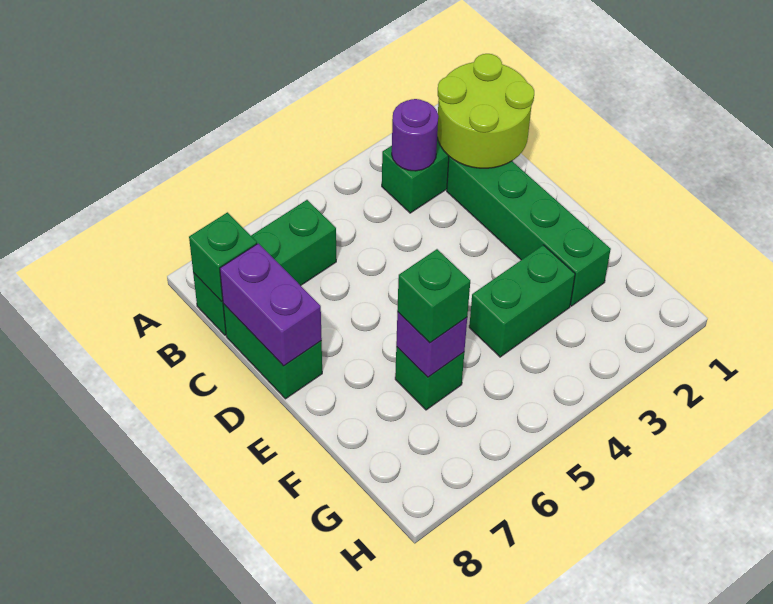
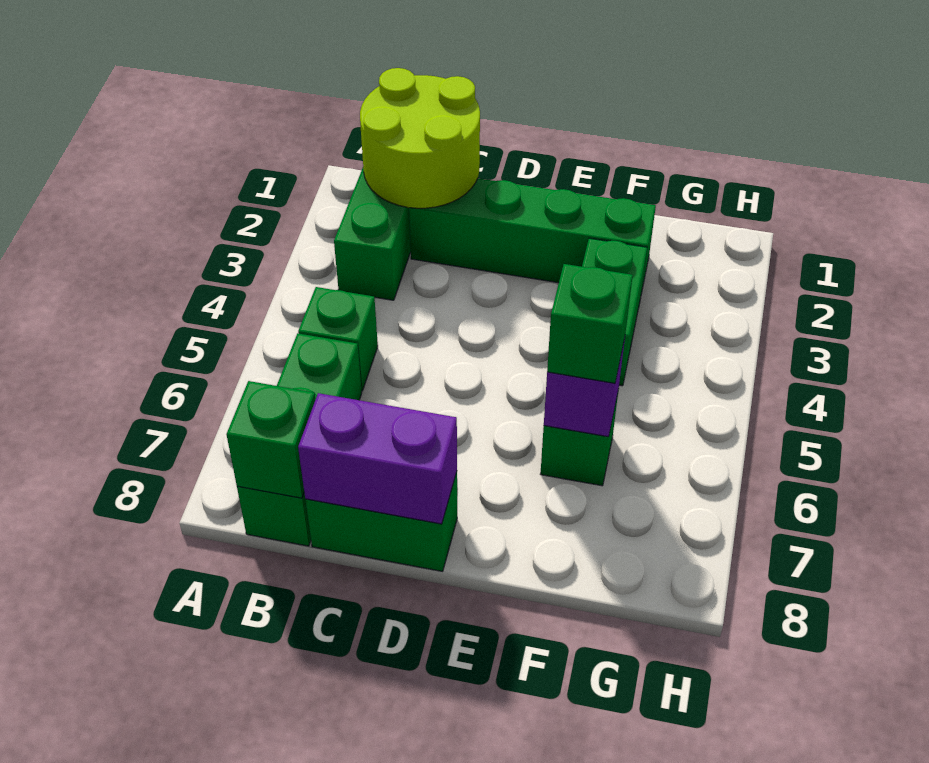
purple 1x1 round brick [392,99,438,171] -> none
none -> green 1x1 brick [298,287,378,391]

